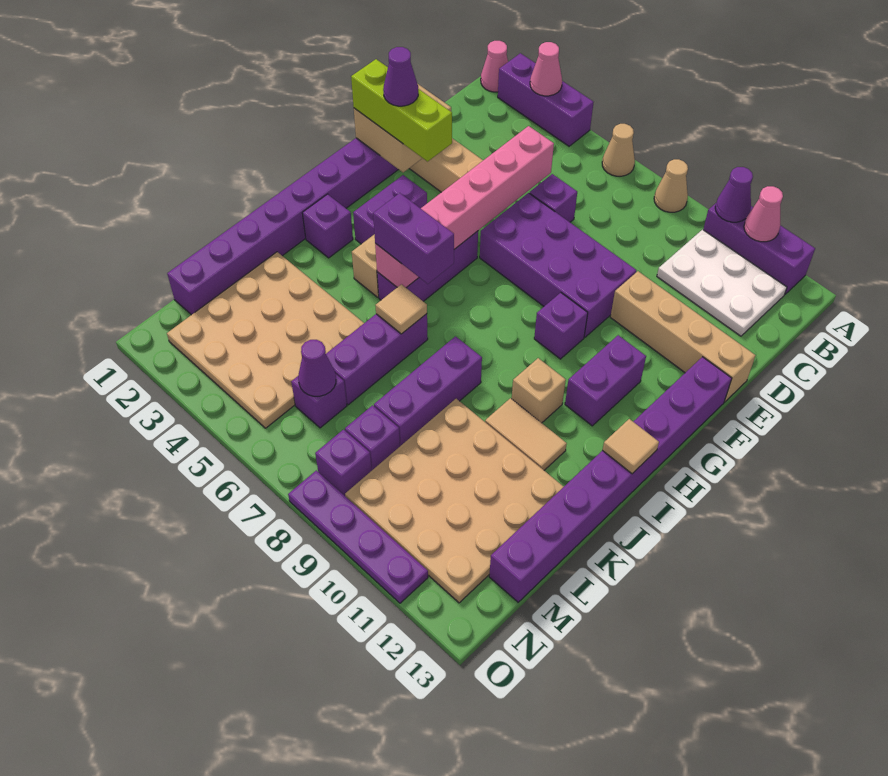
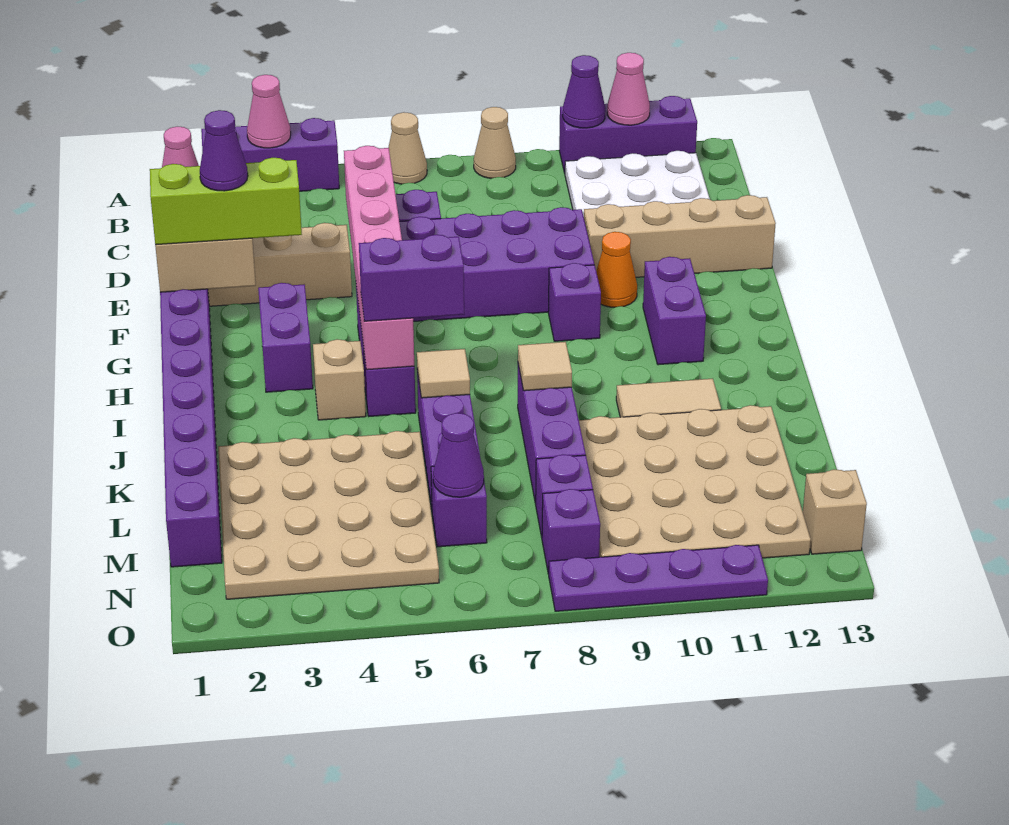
none -> orange 1x1 cone [596,232,637,307]
purple 1x8 brick [489,357,732,602] -> none
purple 1x1 brick [302,194,353,258] -> none
tan 1x1 brick [512,358,566,423] -> tan 1x1 brick moved to [803,469,867,554]
tan 1x1 tile [603,419,659,474] -> tan 1x1 tile moved to [518,342,572,391]

